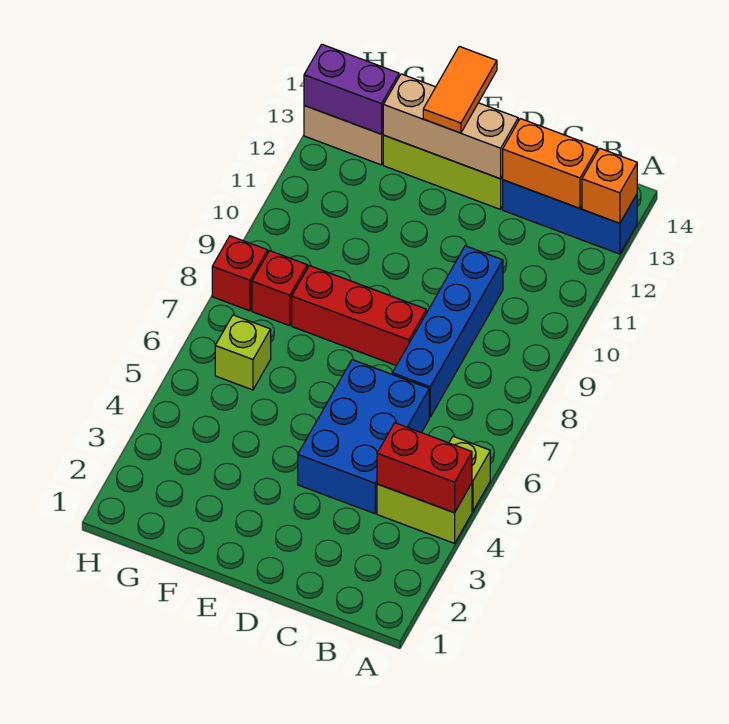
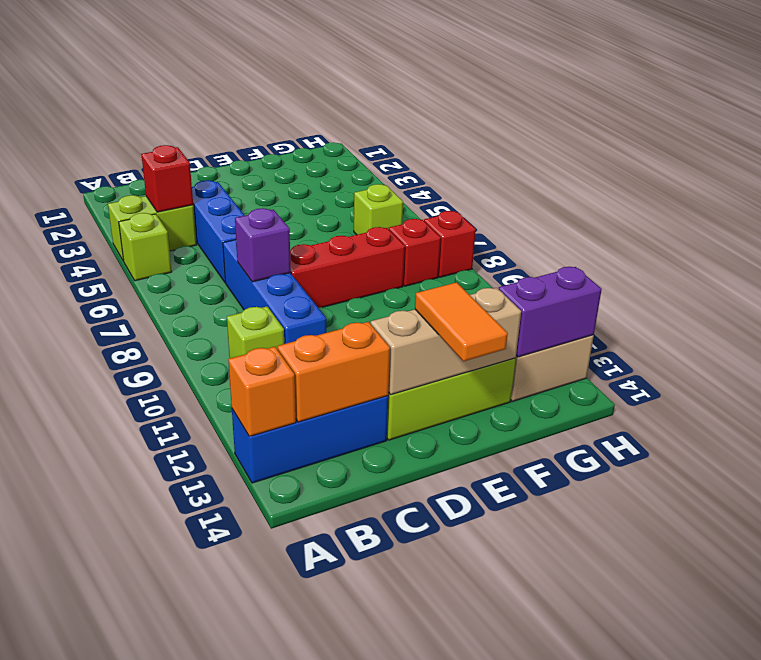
red 1x2 brick [377,423,472,513] -> red 1x1 brick [141,145,193,212]
none -> lime 1x1 brick [227,306,284,358]
blue 2x3 brick [298,360,429,514] -> blue 1x3 brick [192,180,245,282]
none -> purple 1x1 brick [235,208,291,282]

